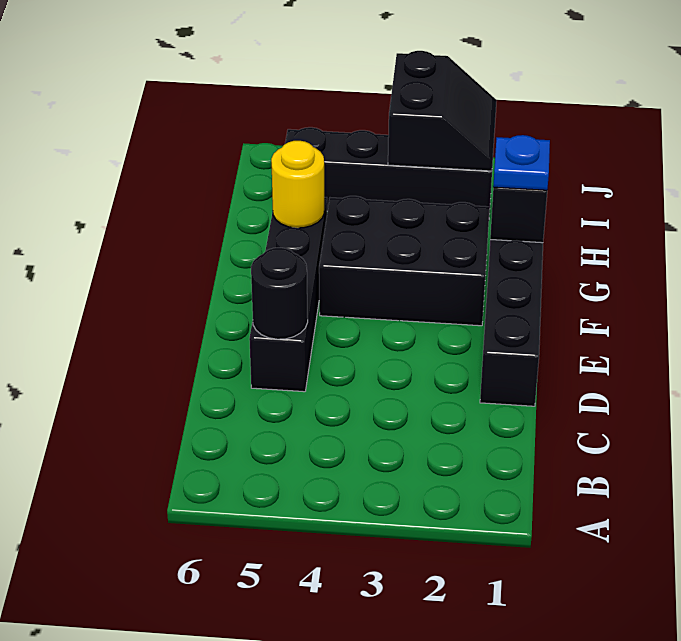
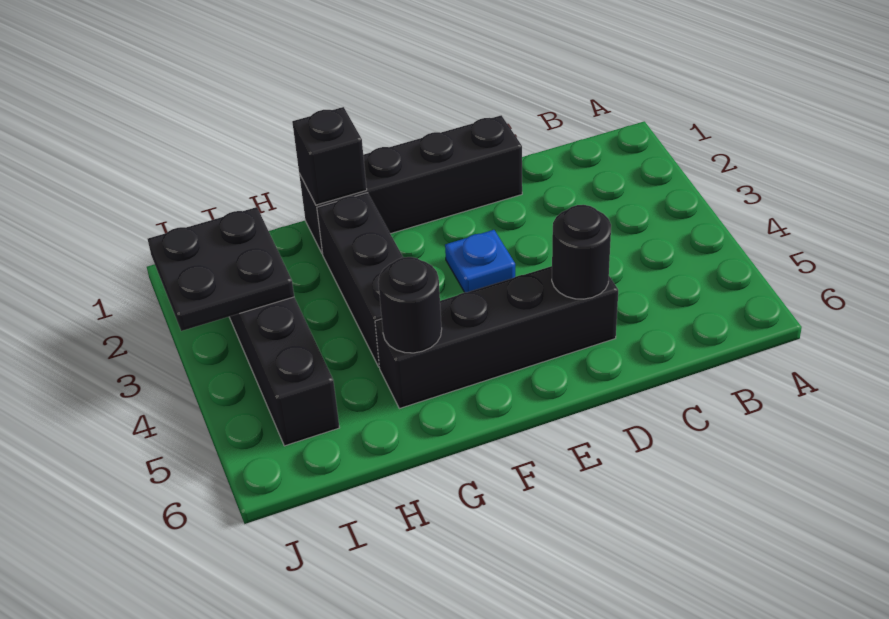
black 2x3 brick [319,196,490,326] -> black 1x3 brick [317,193,403,367]
blue 1x1 plate [493,135,550,190] -> blue 1x1 plate moved to [445,230,515,292]
yellow 1x1 round brick [271,141,325,228] -> black 1x1 round brick [378,257,442,353]
black 2x2 slope [388,51,497,171] -> black 2x2 plate [148,207,294,331]

